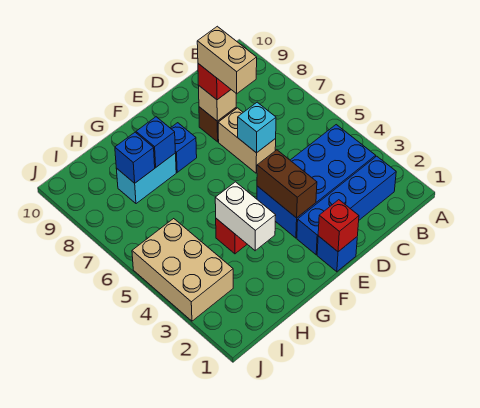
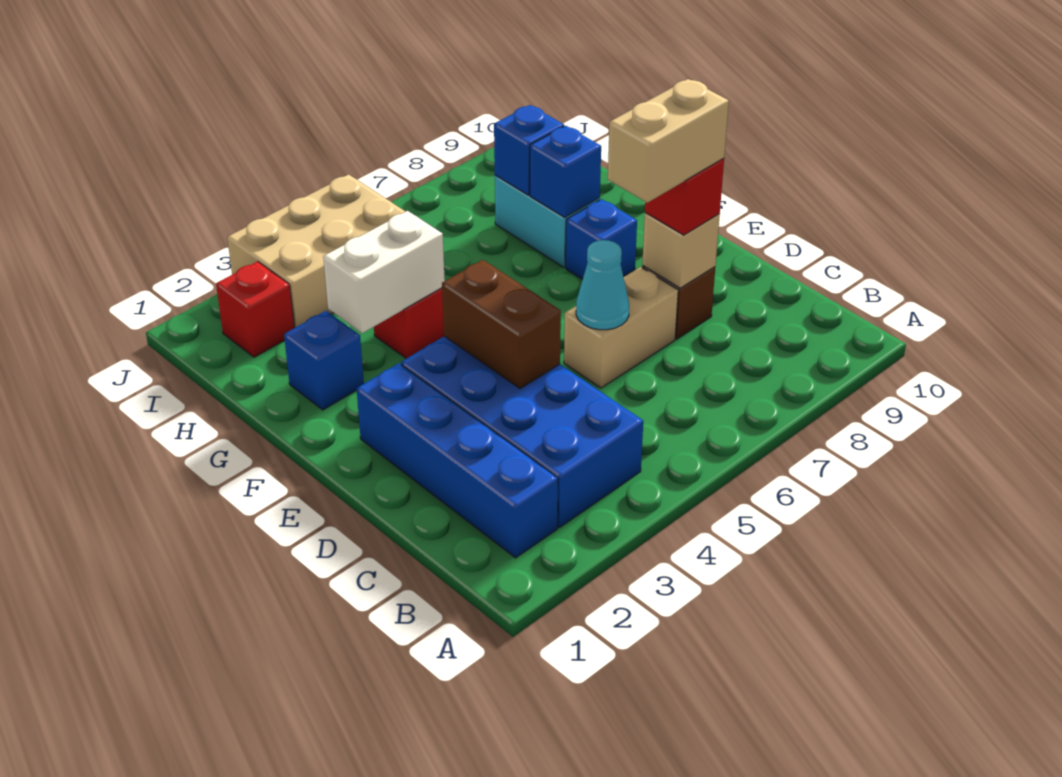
cyan 1x1 brick [238,102,276,153] -> cyan 1x1 cone [576,240,629,330]
blue 1x1 brick [317,236,357,272] -> blue 1x1 brick moved to [284,311,364,410]
red 1x1 brick [318,200,359,252] -> red 1x1 brick moved to [216,261,294,357]
brown 1x2 brick [257,150,317,218] -> brown 1x2 brick turned to [442,260,561,389]

